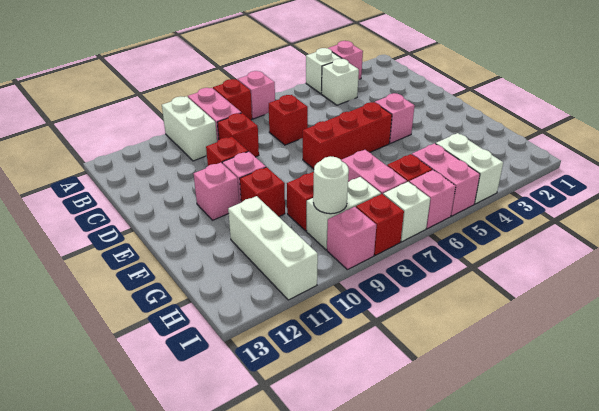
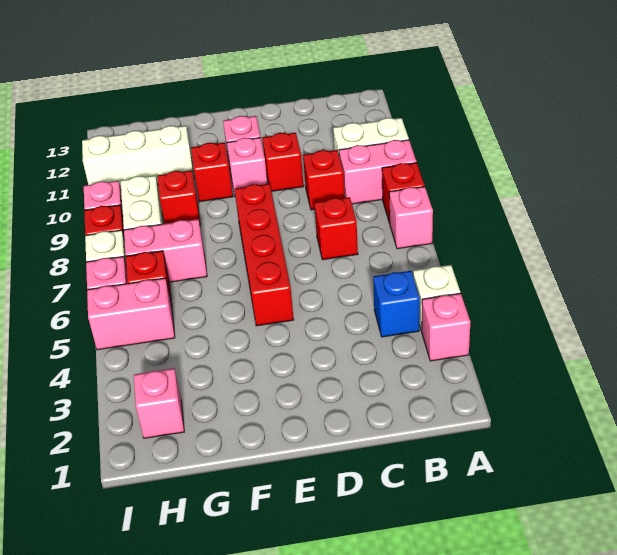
white 1x1 brick [321,59,359,105] -> blue 1x1 brick [373,271,420,337]
pink 1x1 brick [375,93,415,143] -> pink 1x1 brick moved to [134,368,184,438]
red 1x3 brick [303,102,392,169] -> red 1x4 brick [235,184,294,326]
white 1x2 brick [436,133,503,204] -> none
white 1x1 round brick [313,156,349,214] -> none

